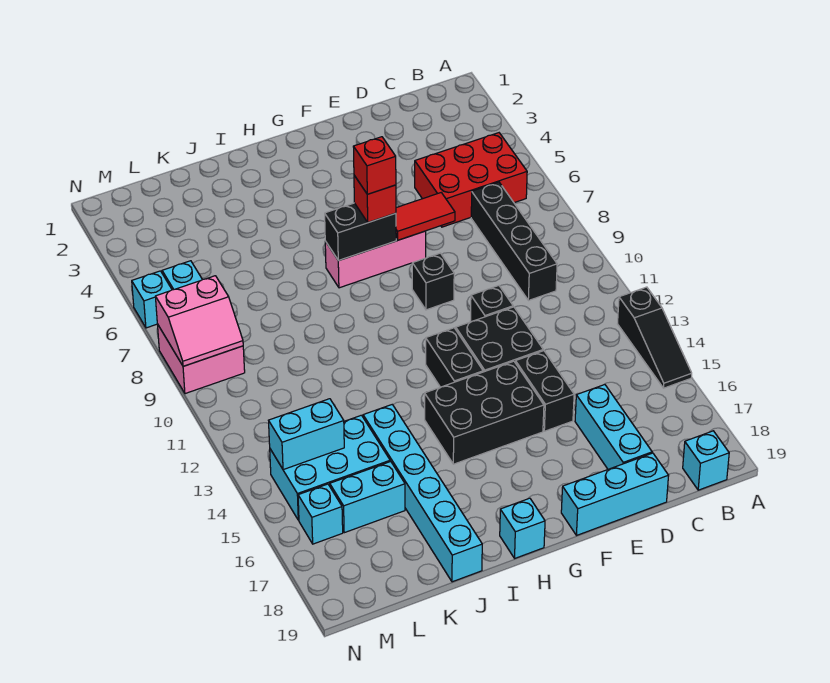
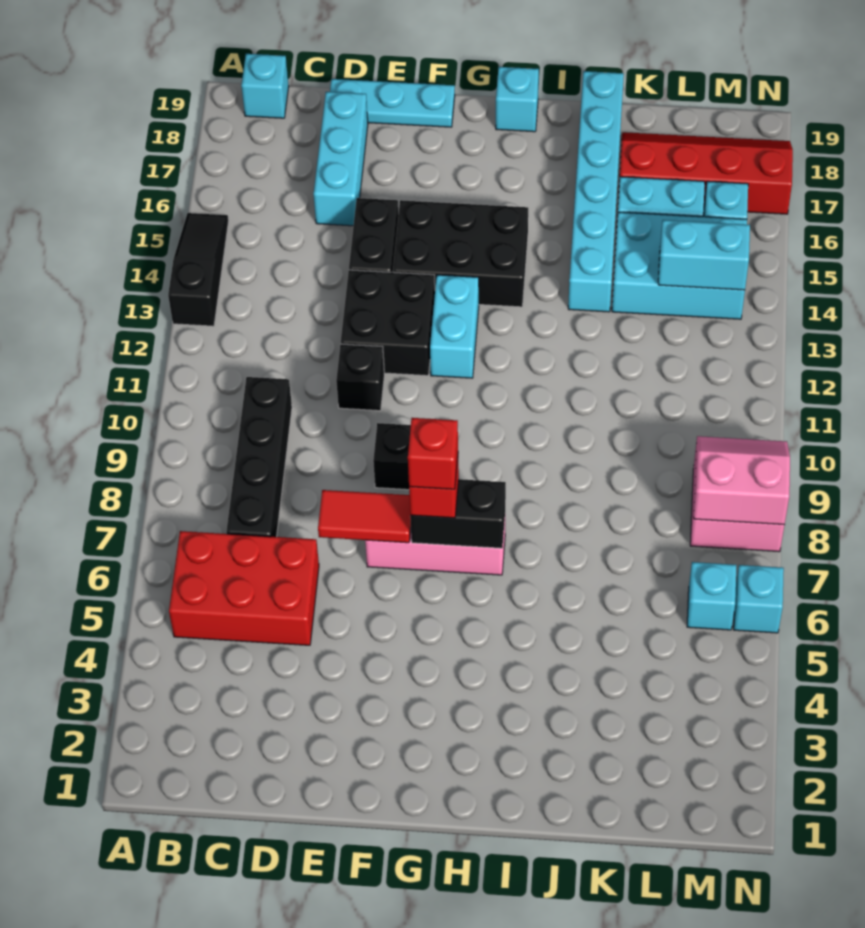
cyan 1x3 brick [561,453,669,536] -> cyan 1x3 plate [330,79,455,127]
black 1x2 brick [426,328,483,387] -> cyan 1x2 brick [430,275,479,378]
none -> red 2x4 slope [619,132,793,214]

